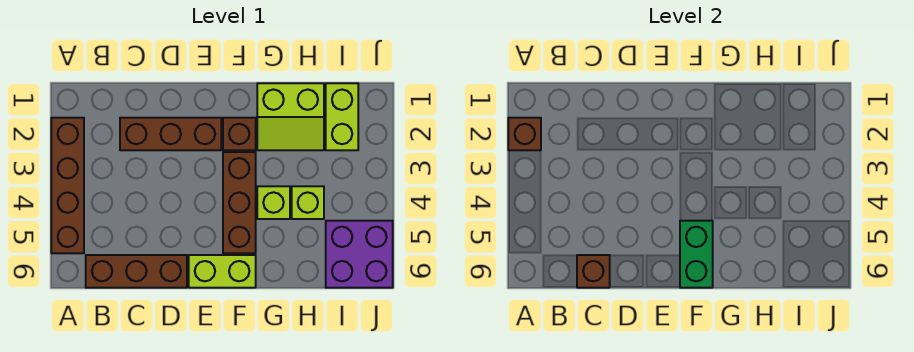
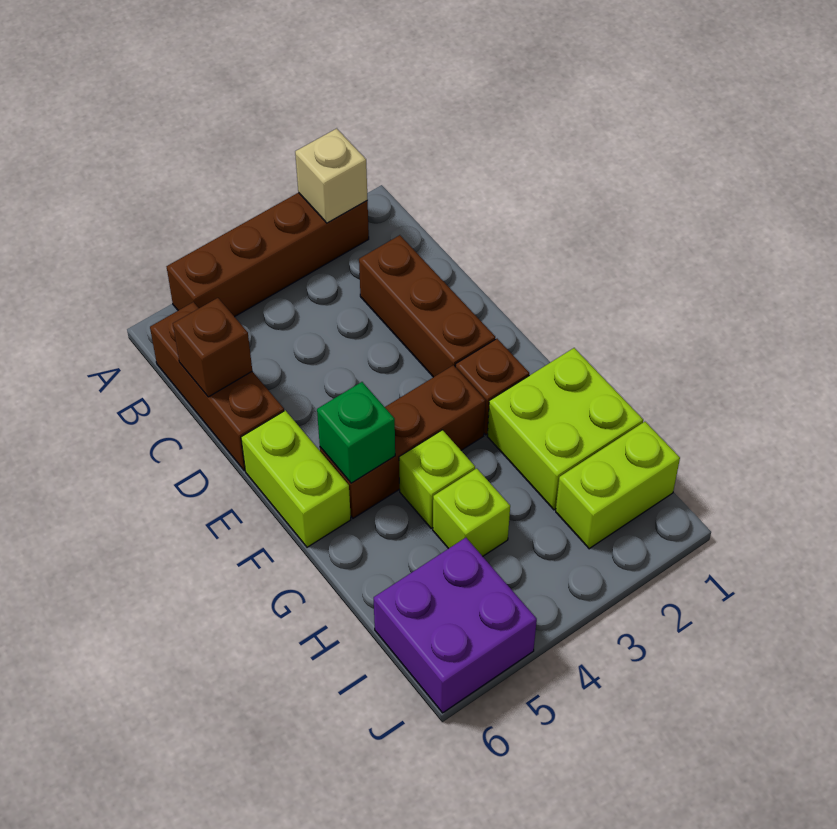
brown 1x1 brick [508,118,541,150] -> tan 1x1 brick [295,128,368,223]
green 1x2 brick [680,221,713,288] -> green 1x1 brick [317,382,395,483]
lime 2x2 slope [257,83,324,150] -> lime 2x2 brick [487,348,643,510]

